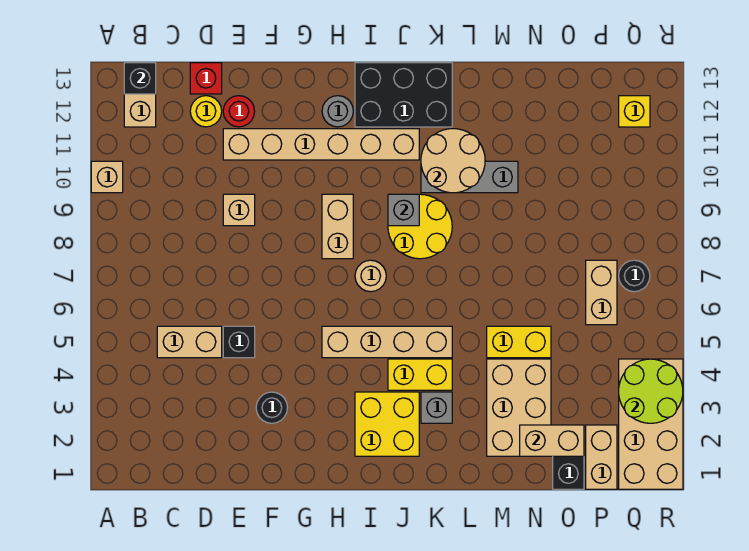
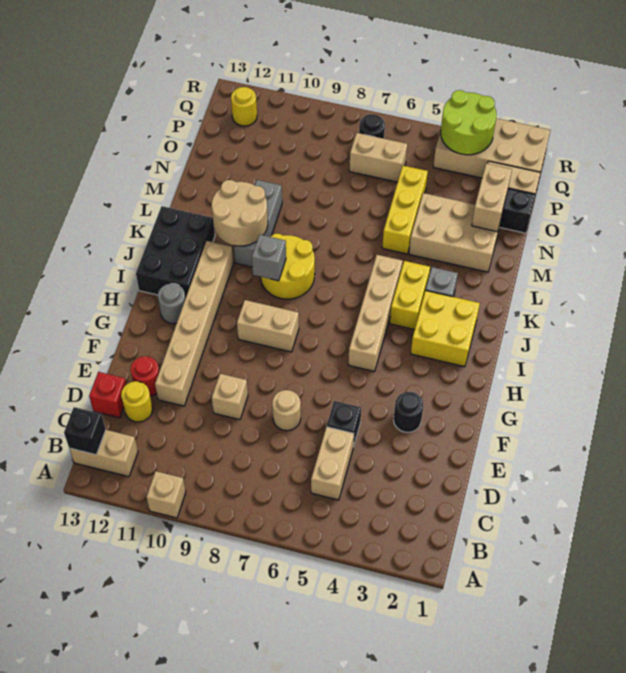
tan 1x1 round brick [355,260,386,292] -> tan 1x1 round brick moved to [272,390,301,431]
yellow 1x2 brick [487,326,551,358] -> yellow 1x3 brick [382,166,428,254]
yellow 1x1 brick [619,96,650,127] -> yellow 1x1 round brick [231,87,257,126]

